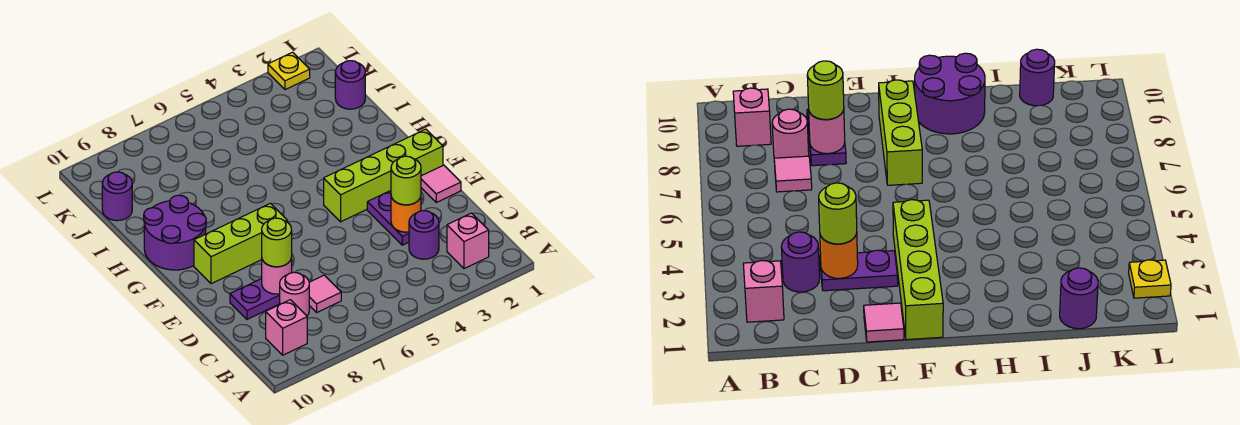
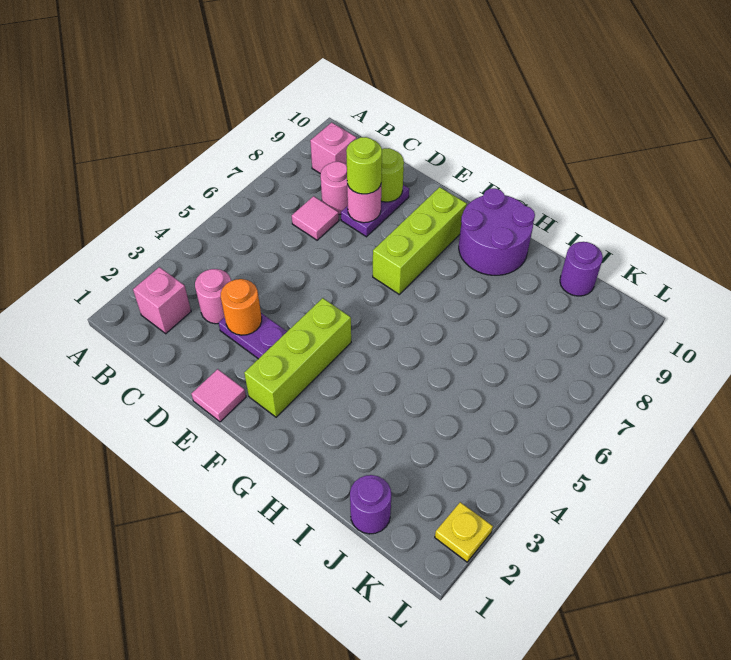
purple 1x1 round brick [409,211,439,259] -> pink 1x1 round brick [195,269,231,324]
lime 1x1 round brick [391,156,421,205] -> lime 1x1 round brick moved to [381,148,404,202]
lime 1x4 brick [324,129,443,222] -> lime 1x3 brick [244,298,351,417]

